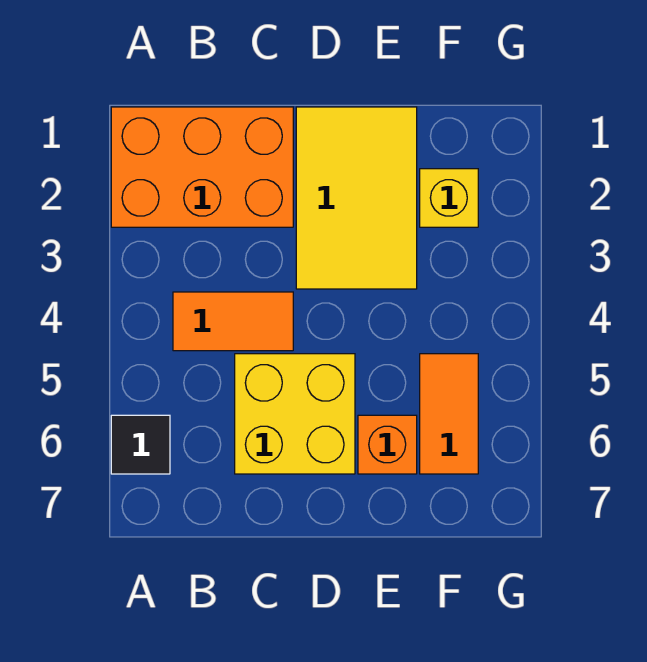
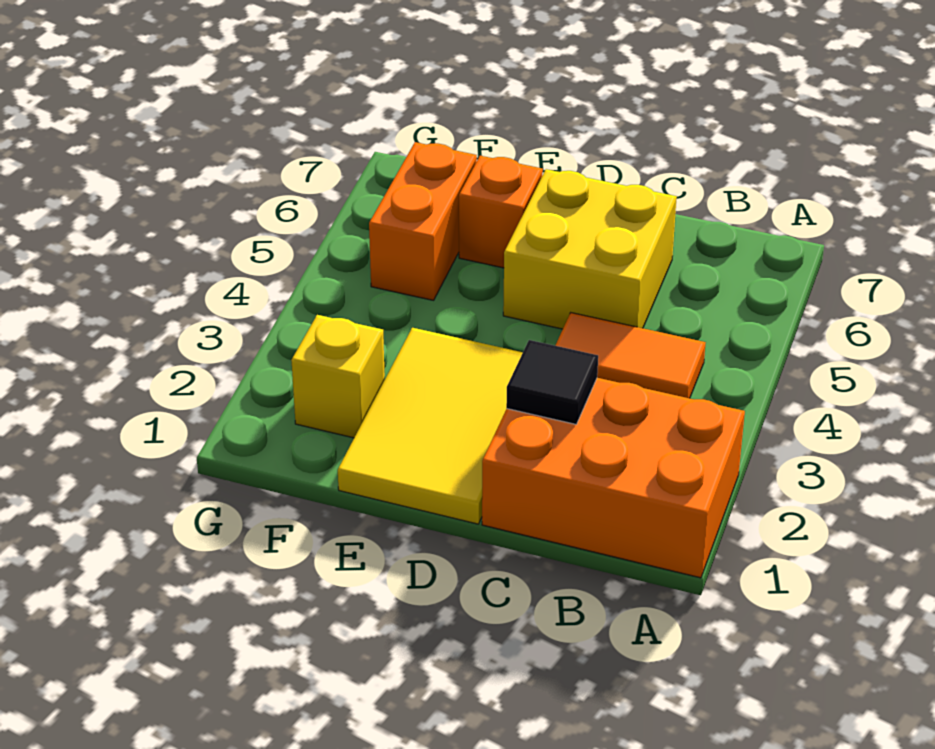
black 1x1 tile [111,415,170,474] -> black 1x1 tile moved to [506,340,598,424]
orange 1x2 tile [420,354,478,474] -> orange 1x2 brick [369,142,477,300]

